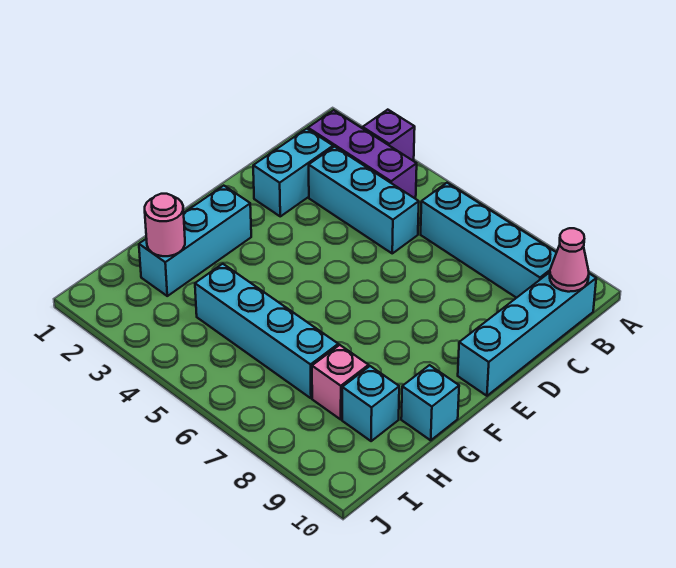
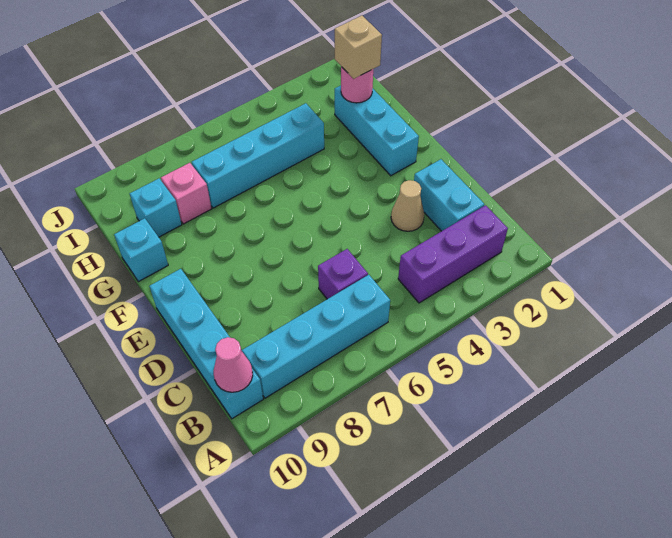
purple 1x1 brick [363,110,415,160] -> purple 1x1 brick moved to [318,249,368,299]
cyan 1x3 brick [309,147,419,253] -> none
none -> tan 1x1 cone [391,180,424,231]
none -> tan 1x1 brick [335,16,382,79]

